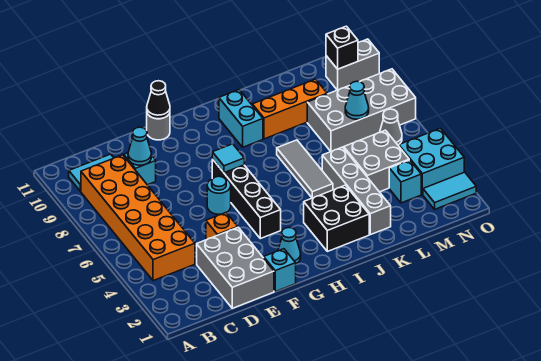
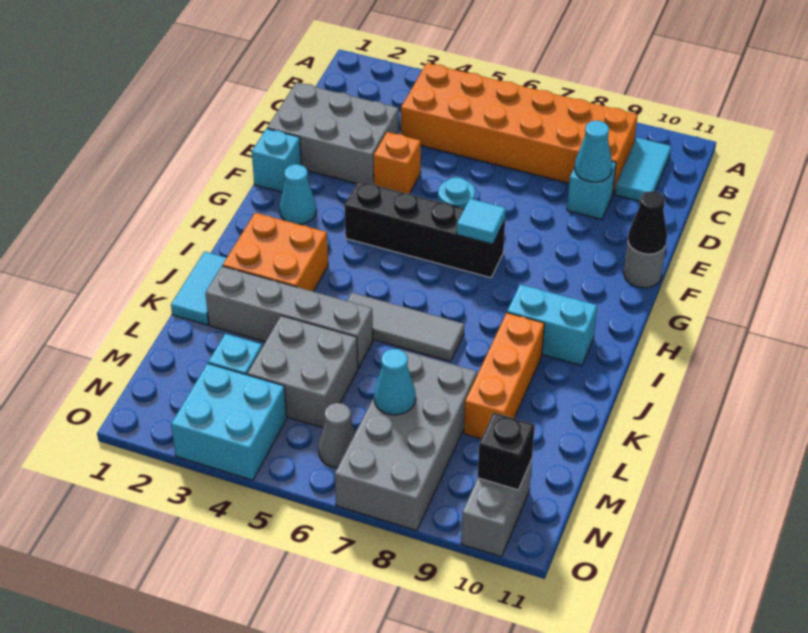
black 2x2 brick [304,185,369,251] -> orange 2x2 brick [223,213,328,291]
cyan 1x2 tile [423,172,476,209] -> cyan 1x2 tile moved to [171,252,226,325]

